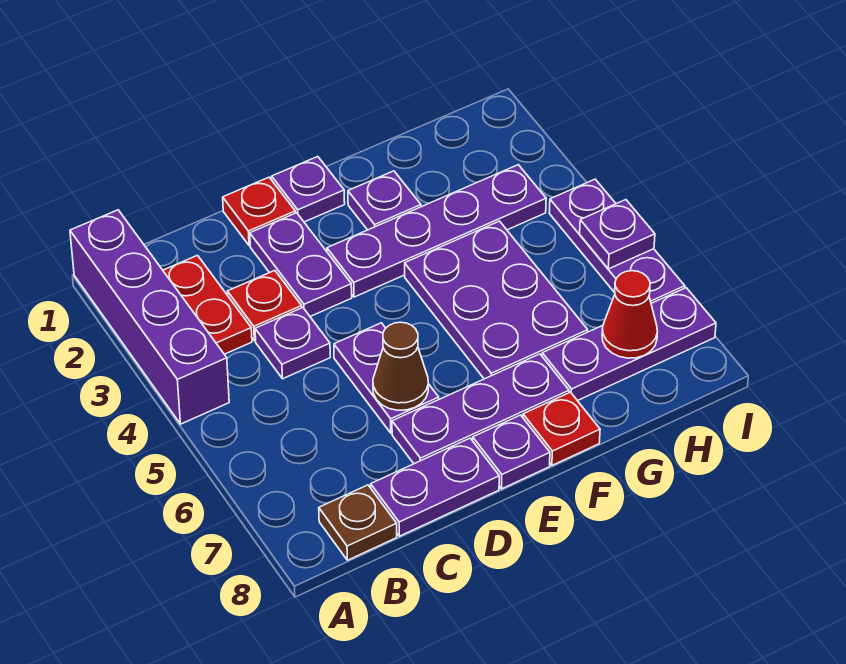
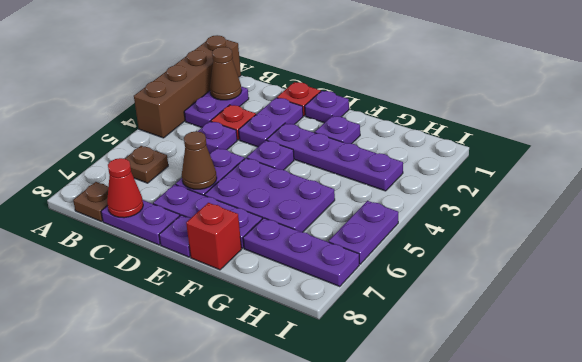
purple 1x4 brick [70,210,229,424] -> brown 1x4 brick [134,35,241,138]
red 1x2 plate [163,255,252,354] -> purple 1x2 plate [184,87,249,128]
none -> brown 1x1 cone [210,47,242,100]
none -> brown 1x1 plate [125,146,168,183]
purple 2x3 plate [405,221,588,379] -> purple 2x3 plate turned to [205,158,335,232]
red 1x1 plate [523,392,600,465] -> red 1x1 brick [186,203,242,270]
red 1x1 cone [602,271,657,358] -> red 1x1 cone moved to [107,158,143,218]
purple 1x3 plate [549,179,685,303] -> purple 1x2 plate [329,201,398,264]
purple 1x1 plate [580,200,655,269] -> purple 1x1 plate moved to [247,140,294,170]

